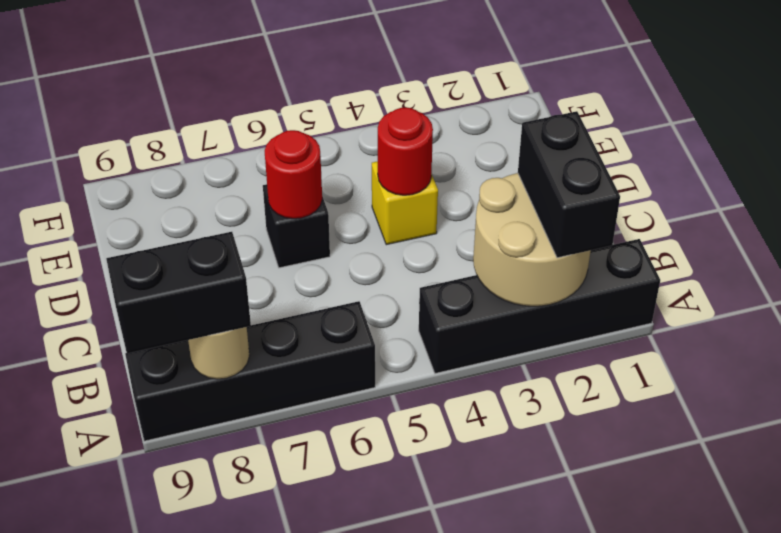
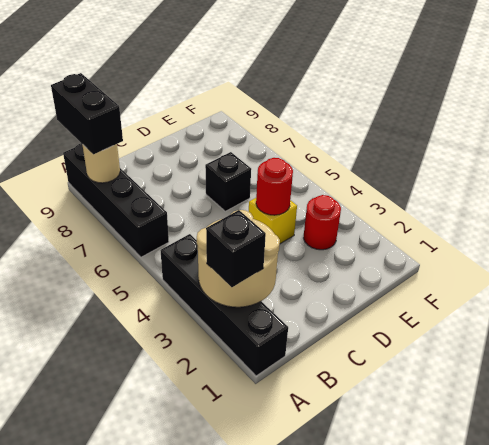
black 1x2 brick [518,111,620,258] -> black 1x1 brick [206,210,266,287]
red 1x1 round brick [265,130,322,219] -> red 1x1 round brick moved to [304,195,341,250]

